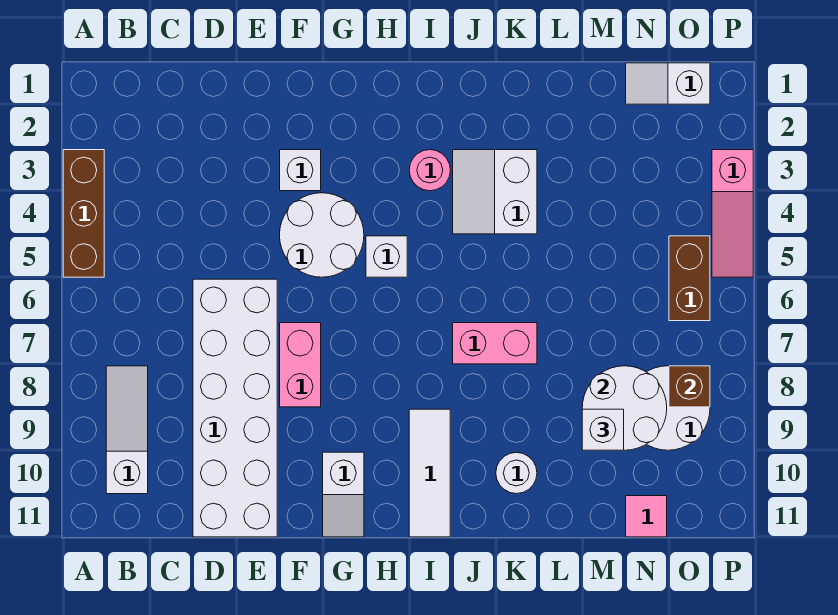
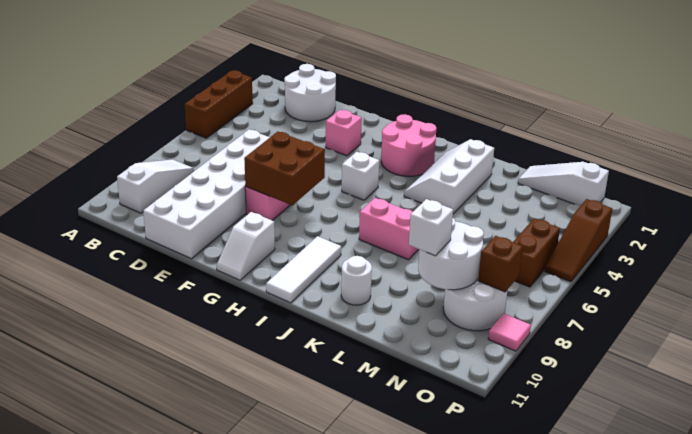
white 1x1 brick [280,150,321,191] -> pink 1x1 brick [326,110,362,156]
white 2x2 round brick [280,193,364,277] -> white 2x2 round brick moved to [284,64,336,122]
none -> brown 2x2 brick [244,132,325,205]
pink 1x1 round brick [409,150,450,191] -> pink 2x2 round brick [381,114,436,176]
white 2x2 slope [453,150,537,234] -> white 2x3 slope [404,139,494,214]
white 1x2 slope [626,63,710,104] -> white 1x3 slope [518,162,609,206]
pink 1x1 tile [626,496,667,537] -> pink 1x1 tile moved to [488,313,531,351]
pink 1x3 slope [712,150,753,277] -> brown 1x3 slope [545,199,612,282]

